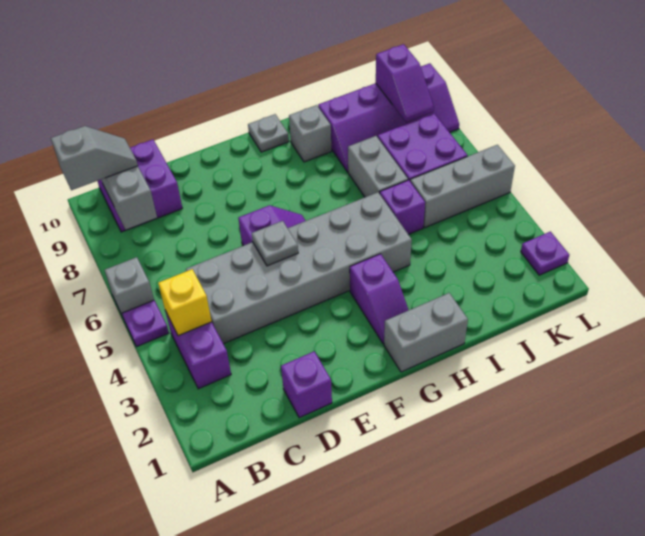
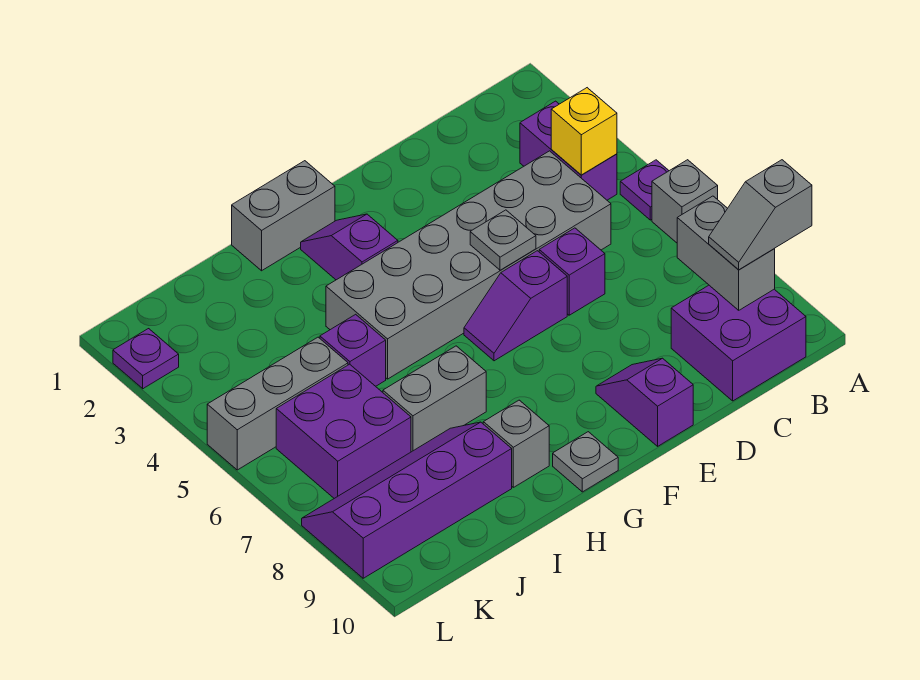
purple 1x1 brick [281,351,332,418] -> purple 1x1 brick moved to [539,228,605,315]
grey 1x2 brick [348,136,408,197] -> grey 1x2 brick turned to [383,346,486,452]
purple 1x2 slope [376,44,434,122] -> purple 1x2 slope moved to [596,358,693,446]

